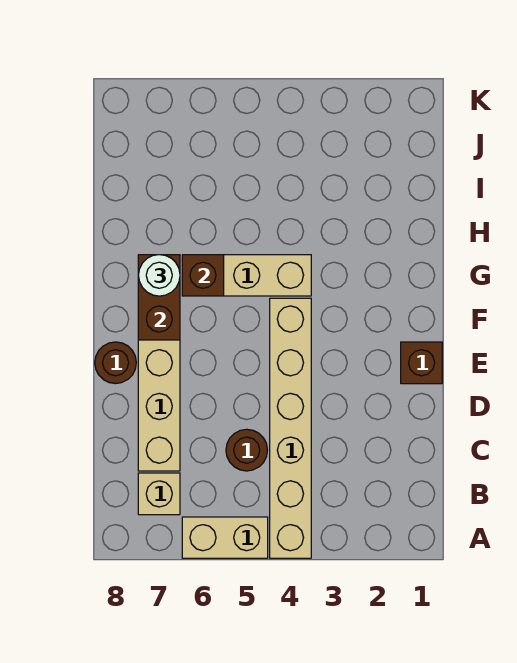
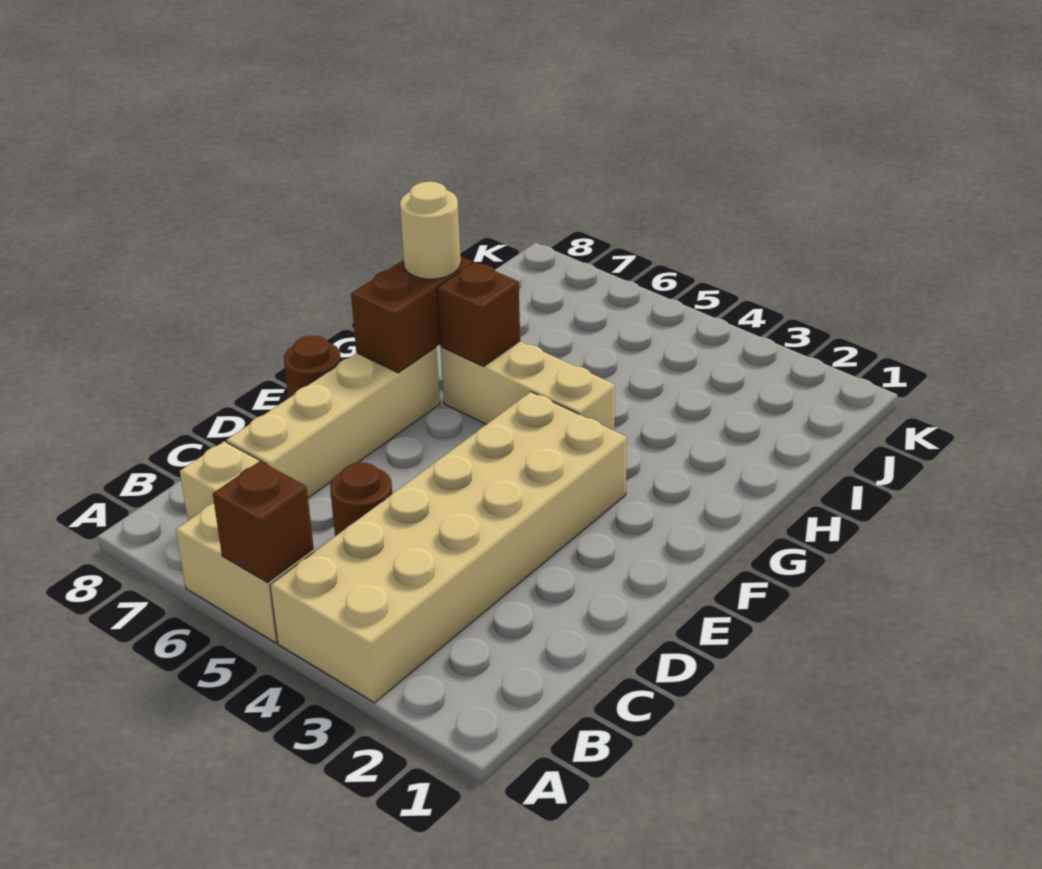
tan 1x6 brick [270,298,311,558] -> tan 2x6 brick [270,392,627,703]
brown 1x1 brick [401,342,442,384] -> brown 1x1 brick moved to [213,461,314,582]
white 1x1 round brick [139,255,180,296] -> tan 1x1 round brick [400,182,461,279]

